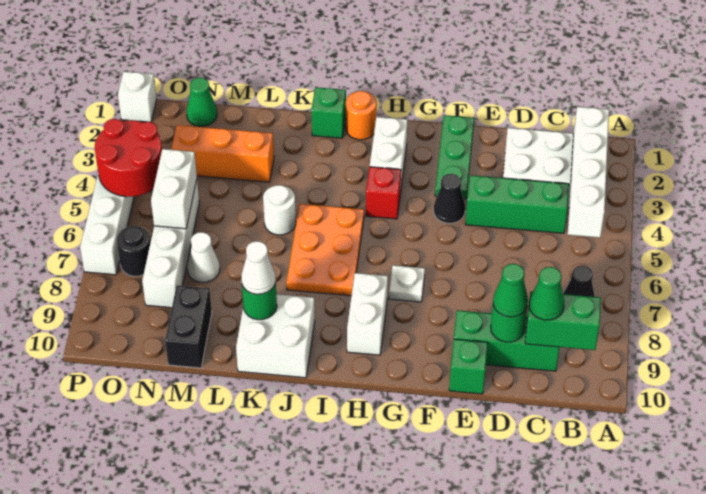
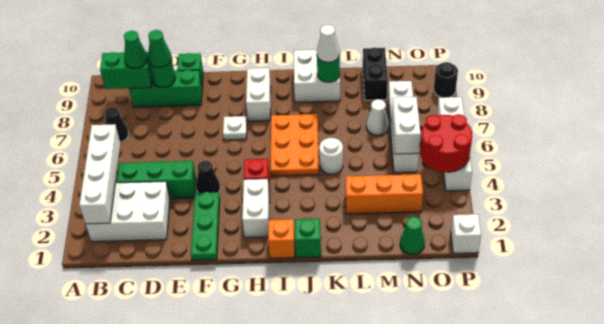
orange 1x1 round brick [346,91,377,140] -> orange 1x1 brick [268,219,295,258]
black 1x1 round brick [117,226,150,276] -> black 1x1 round brick moved to [434,62,458,98]

